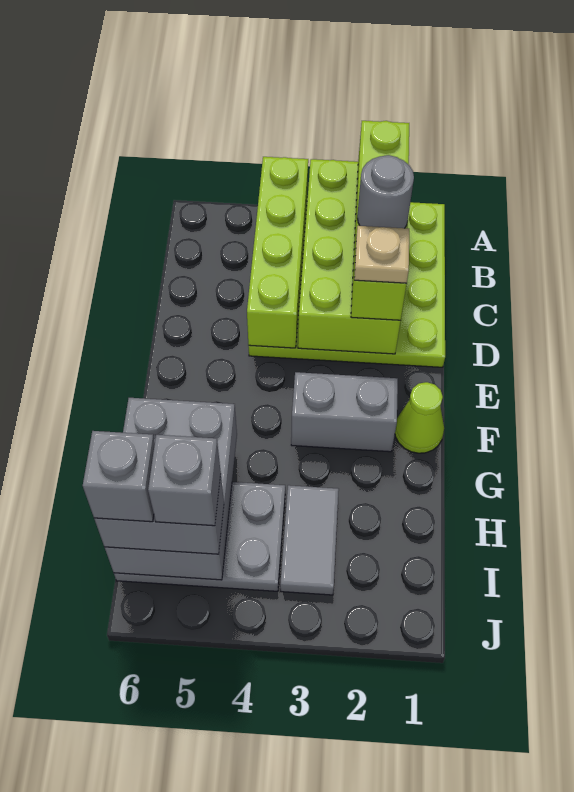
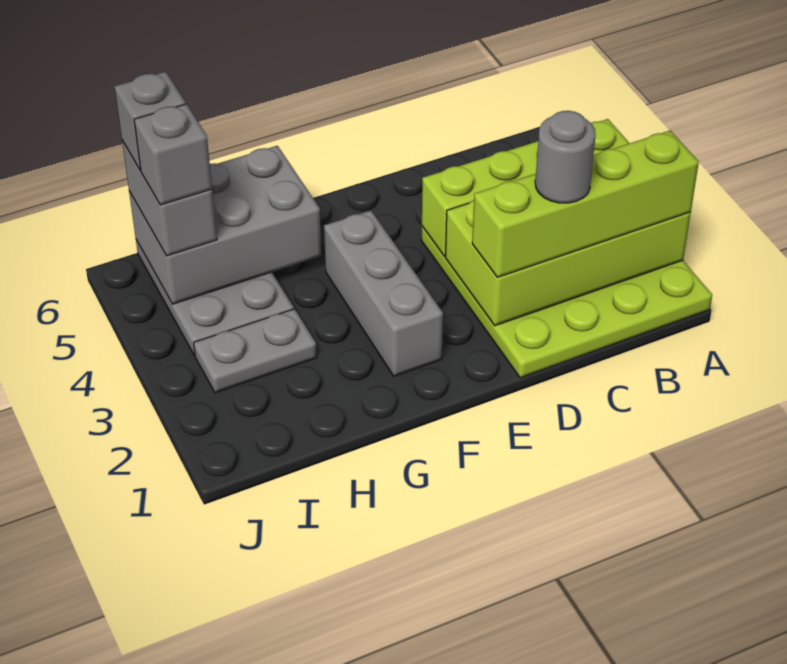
tan 1x1 plate [354,226,409,283] -> none
lime 1x1 cone [395,382,444,453] -> none
grey 1x2 brick [291,372,398,452] -> grey 1x3 brick [324,210,443,376]
grey 1x2 tile [280,485,339,595] -> grey 1x2 plate [194,309,317,393]

